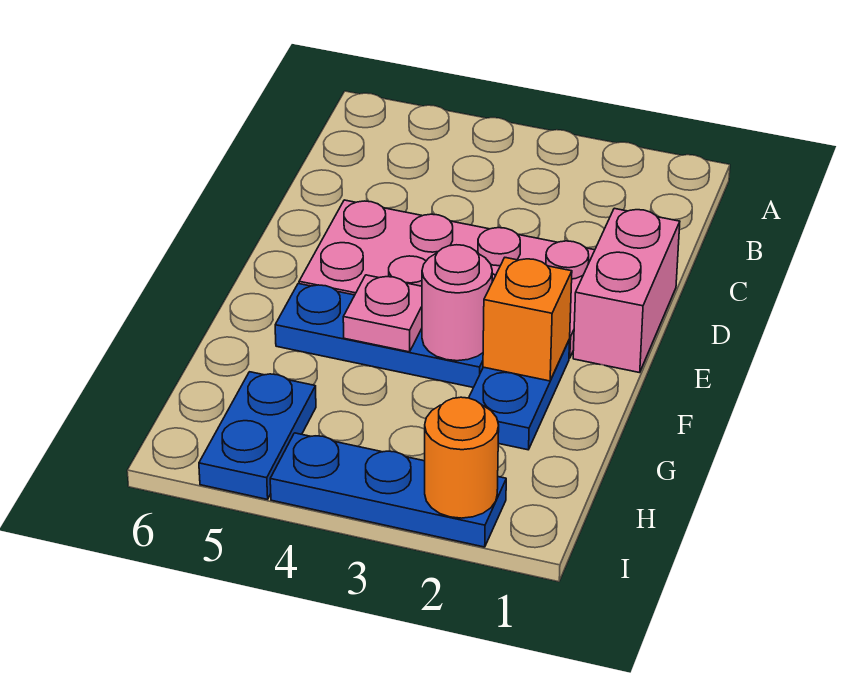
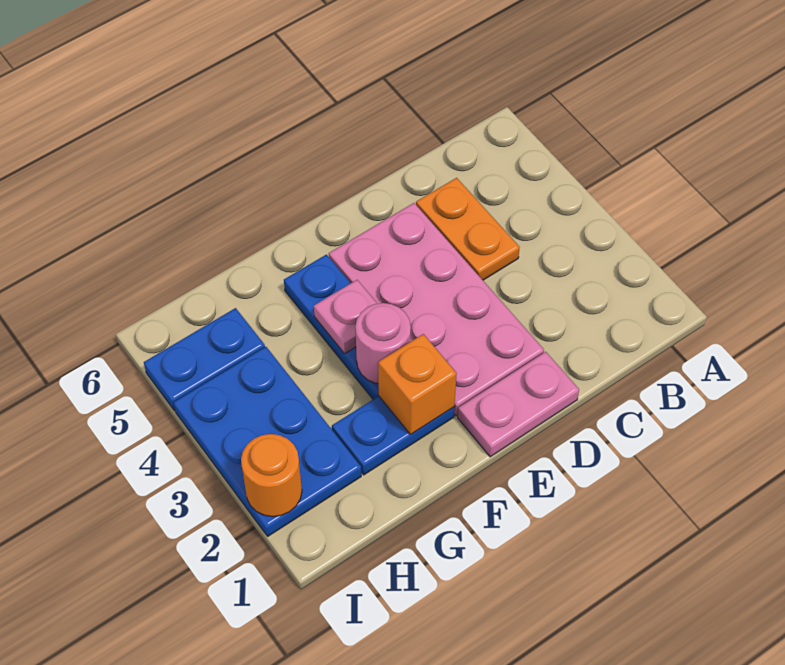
none -> orange 1x2 plate [416,178,520,280]
pink 1x2 brick [573,208,680,373] -> pink 1x2 plate [458,352,579,457]
blue 1x3 plate [270,433,506,547] -> blue 2x3 plate [173,347,361,536]

